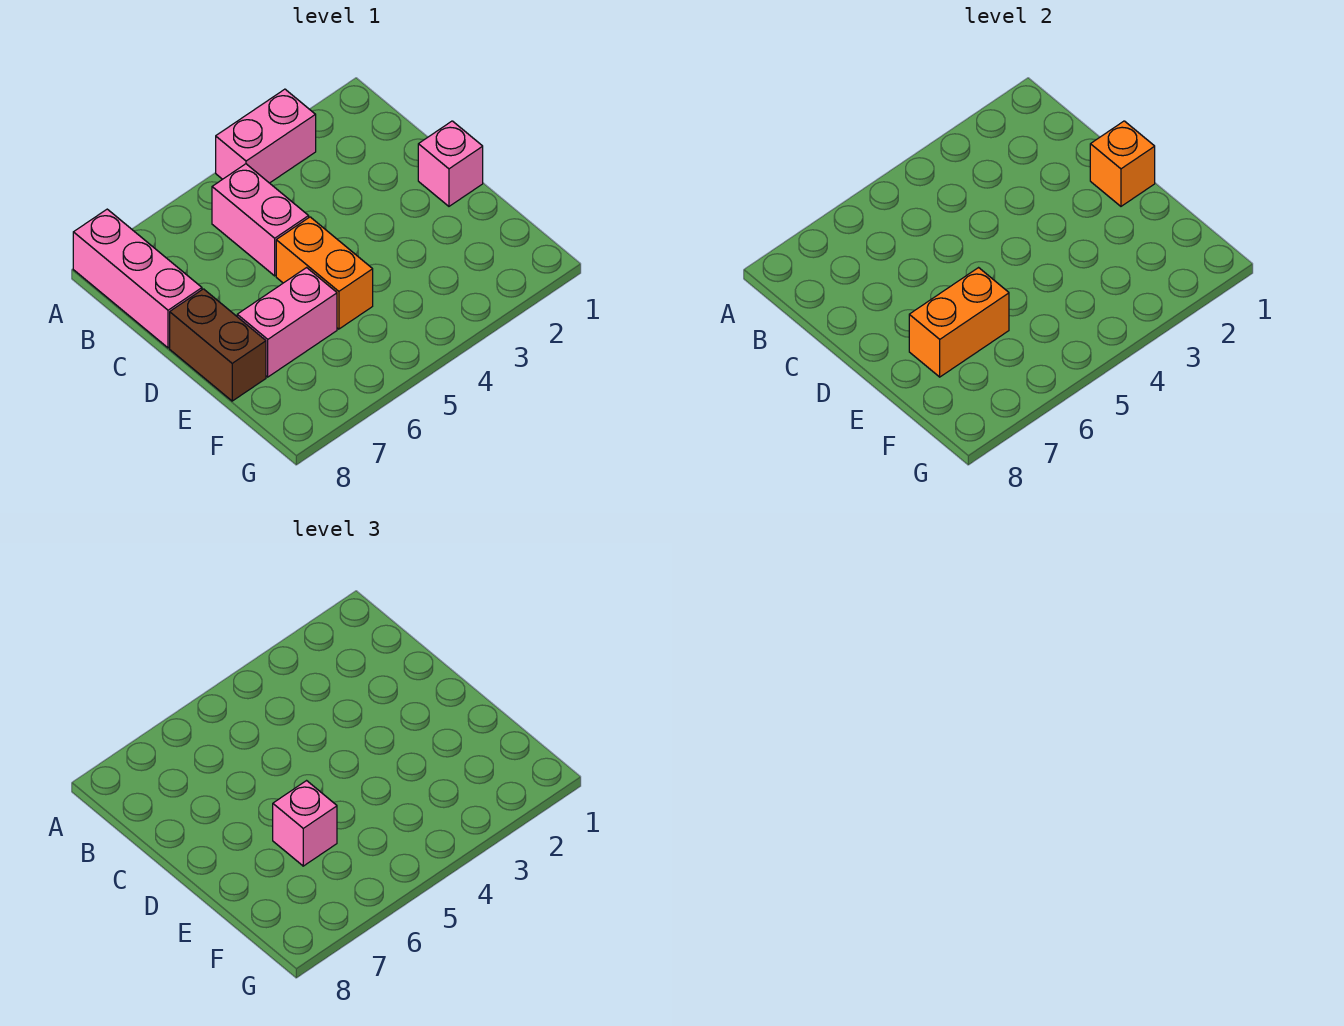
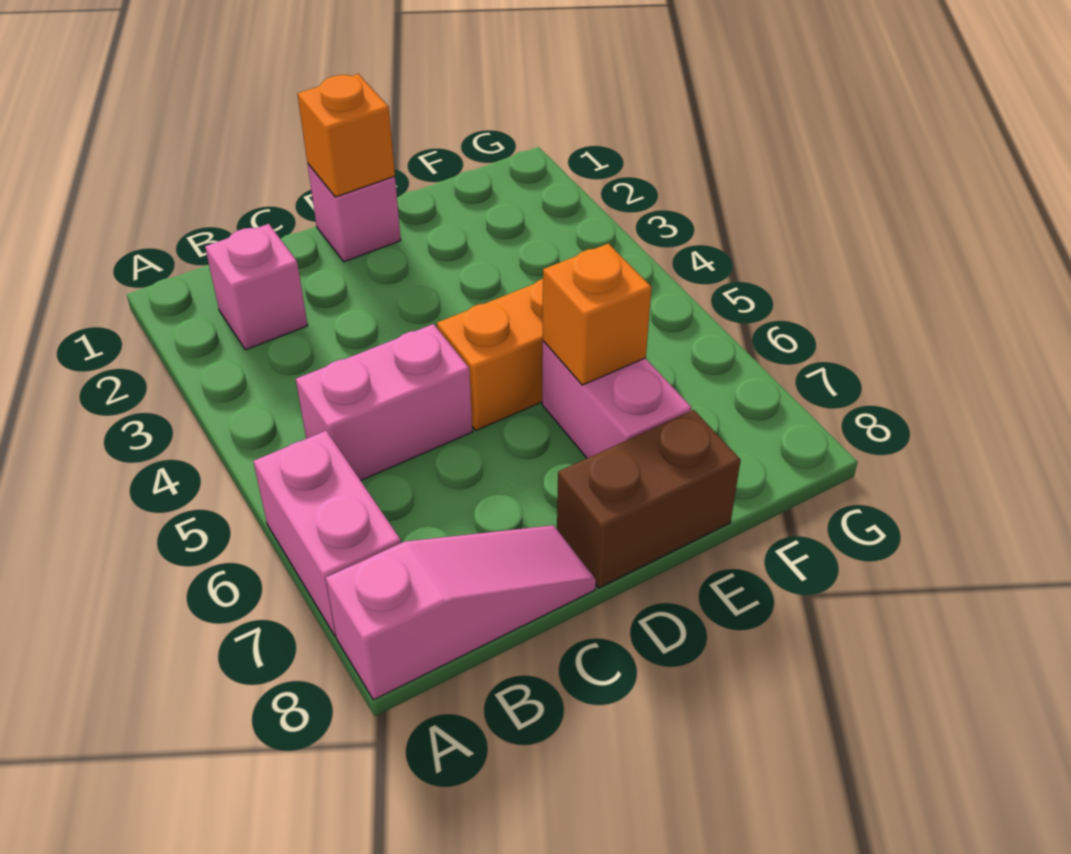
pink 1x2 brick [216,89,316,183] -> pink 1x2 brick moved to [253,431,401,636]
pink 1x3 brick [73,209,202,348] -> pink 1x3 slope [326,525,596,700]
orange 1x2 brick [909,268,1009,377] -> orange 1x1 brick [543,243,652,385]
pink 1x1 brick [273,781,337,866] -> pink 1x1 brick moved to [205,224,308,350]

